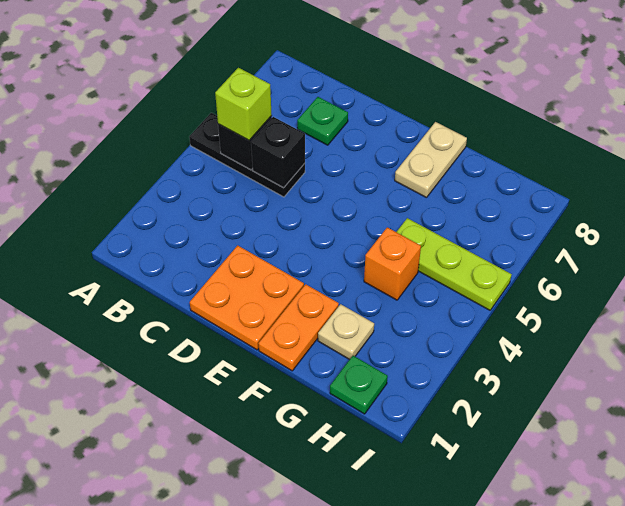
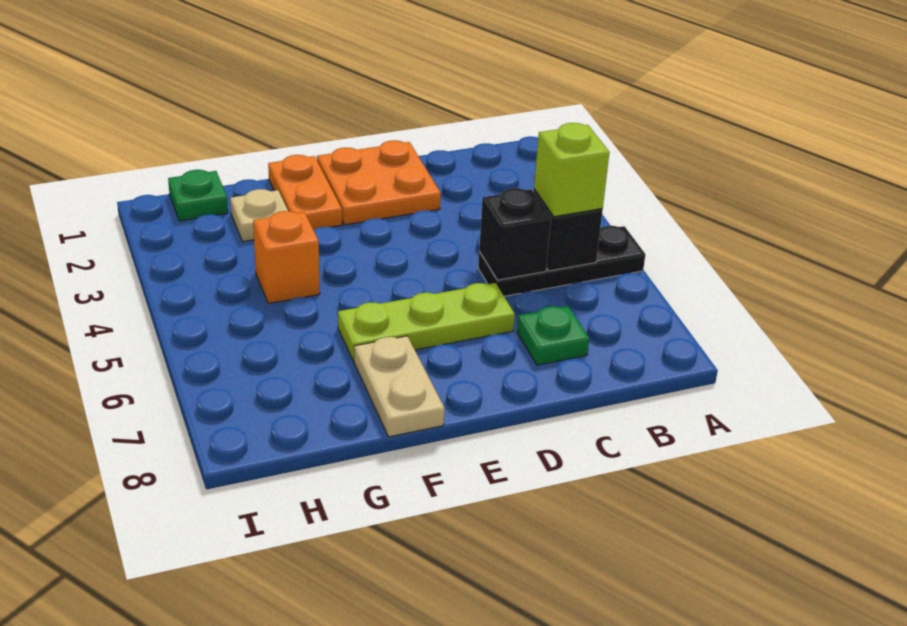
lime 1x3 plate [397,218,512,310] -> lime 1x3 plate moved to [338,283,515,361]

